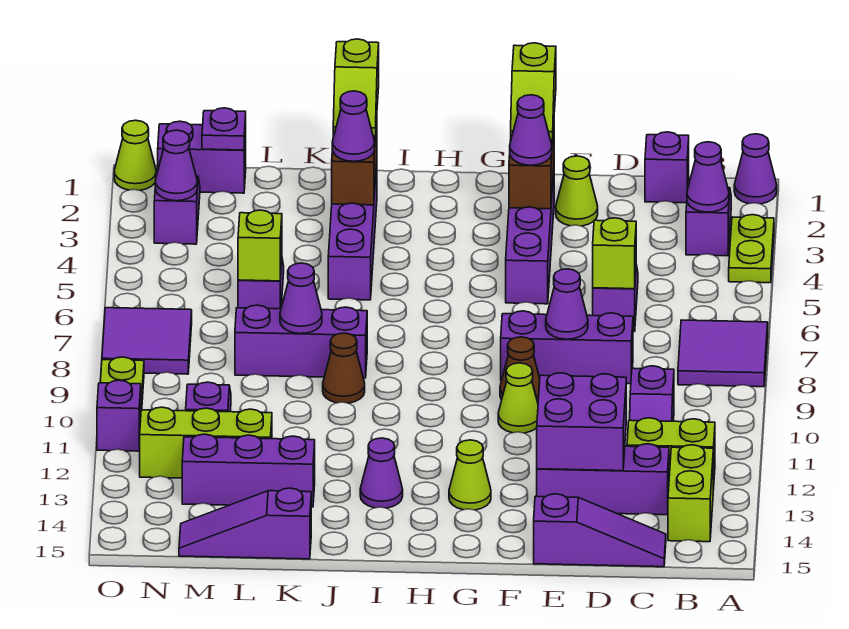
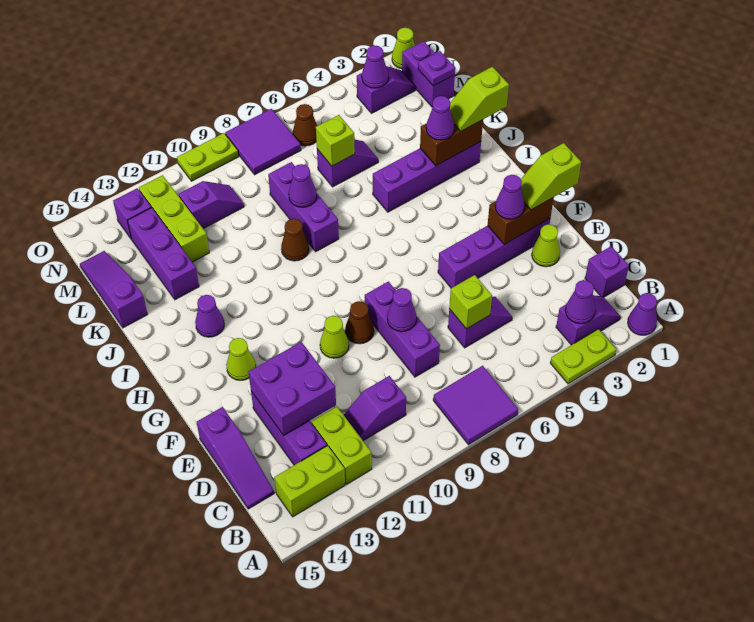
none -> brown 1x1 cone [293,104,317,146]
purple 1x1 brick [97,380,141,451] -> purple 1x1 brick moved to [113,188,151,238]

